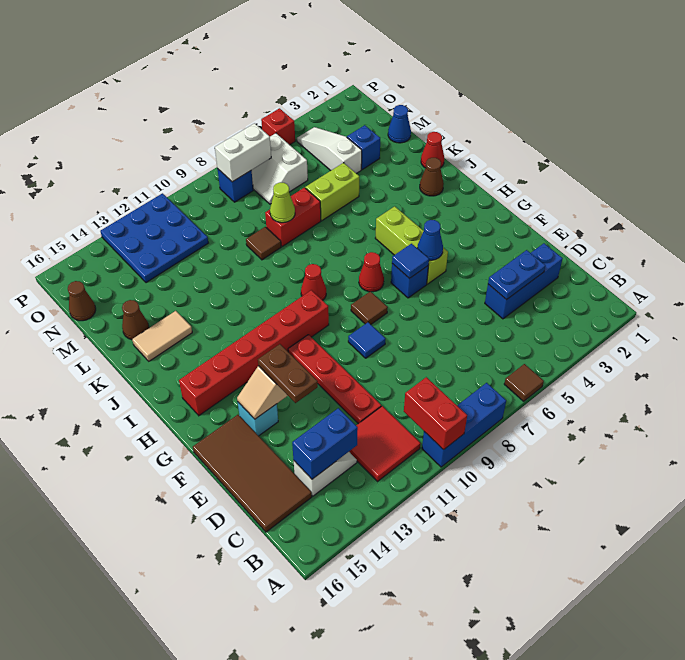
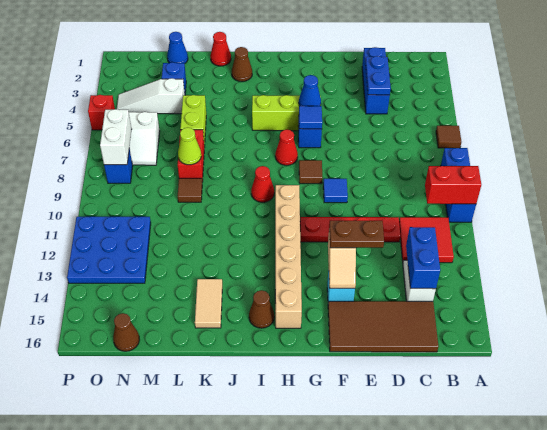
red 1x6 brick [179,290,329,415] -> tan 1x6 brick [275,185,302,328]
brown 1x1 cone [122,300,149,340] -> brown 1x1 cone moved to [249,290,274,328]

